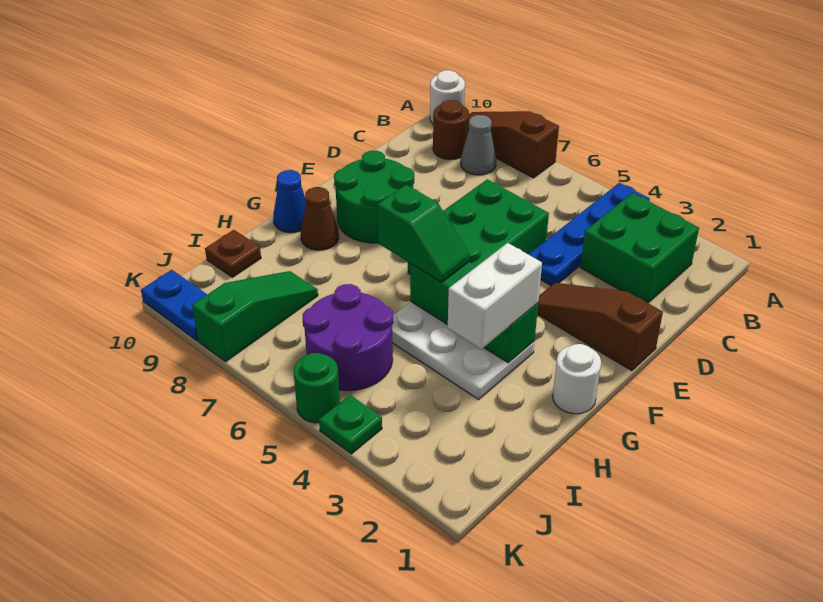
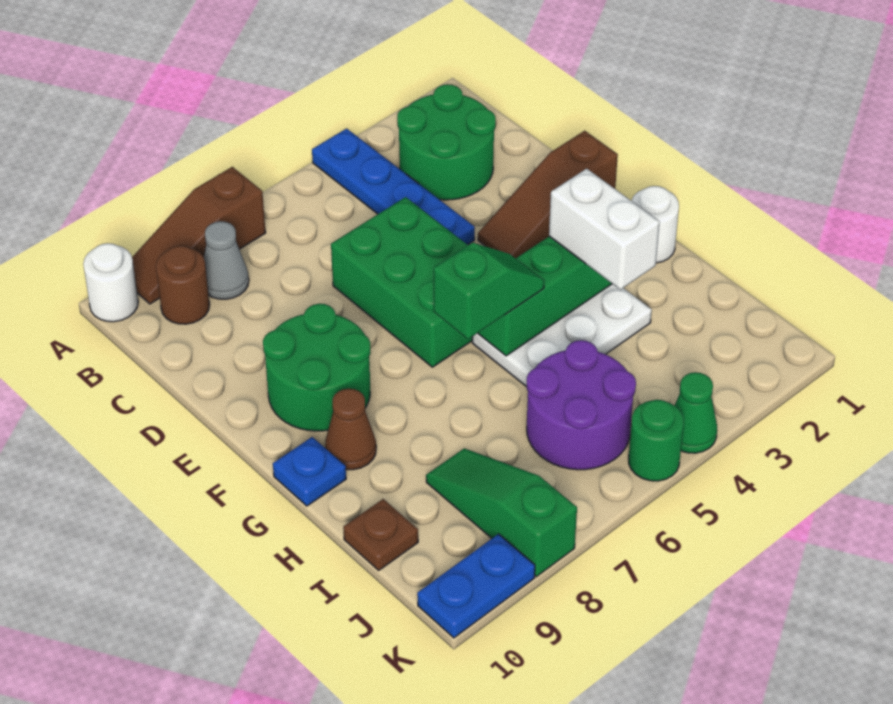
green 2x2 brick [580,193,699,303] -> green 2x2 round brick [397,84,496,200]
blue 1x1 cone [273,170,306,233] -> blue 1x1 plate [273,437,346,506]
green 1x1 plate [319,395,382,454] -> green 1x1 cone [675,372,717,453]

